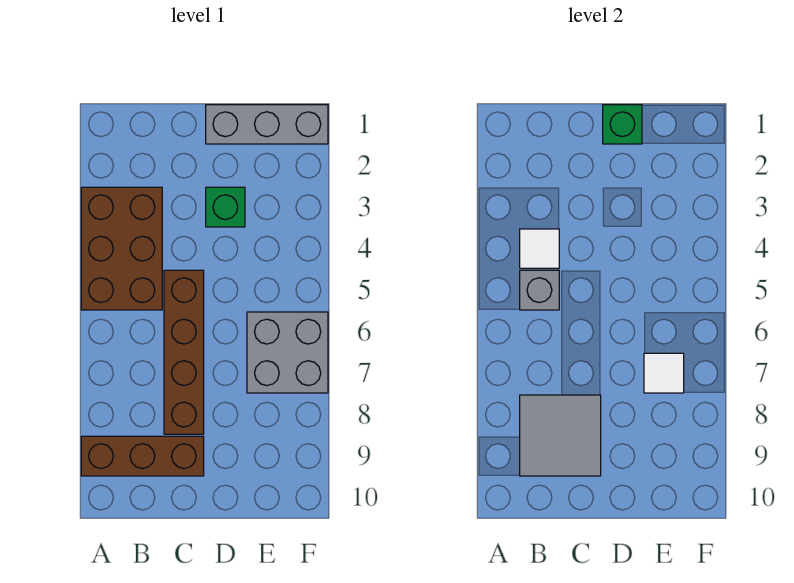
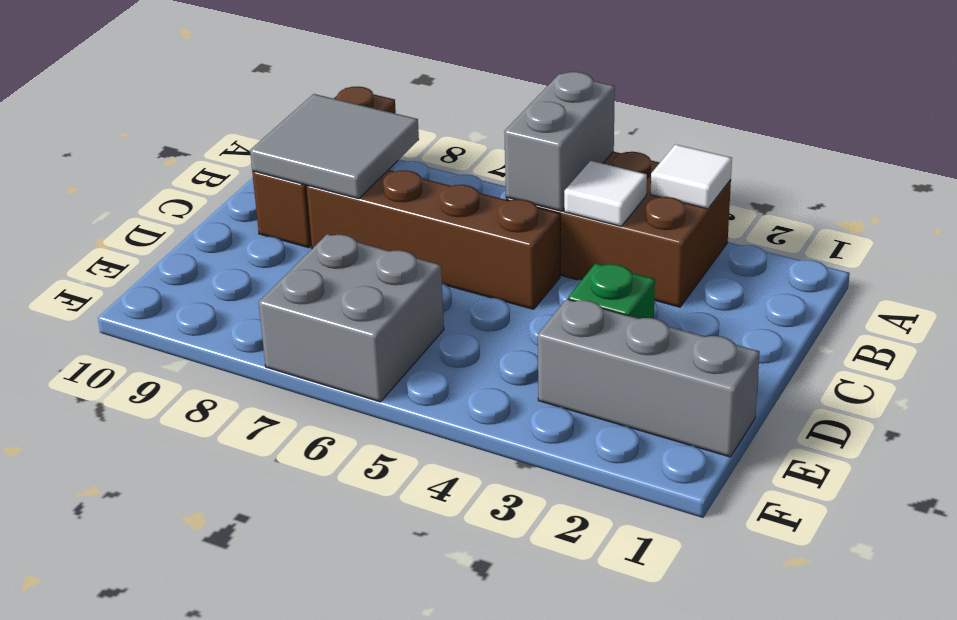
grey 1x1 brick [520,270,559,310] -> grey 1x2 brick [504,72,615,211]
grey 1x3 brick [206,105,328,144] -> grey 1x3 brick turned to [538,299,760,457]
green 1x1 brick [603,105,642,144] -> none
white 1x1 tile [644,353,684,393] -> white 1x1 tile moved to [651,144,732,209]

